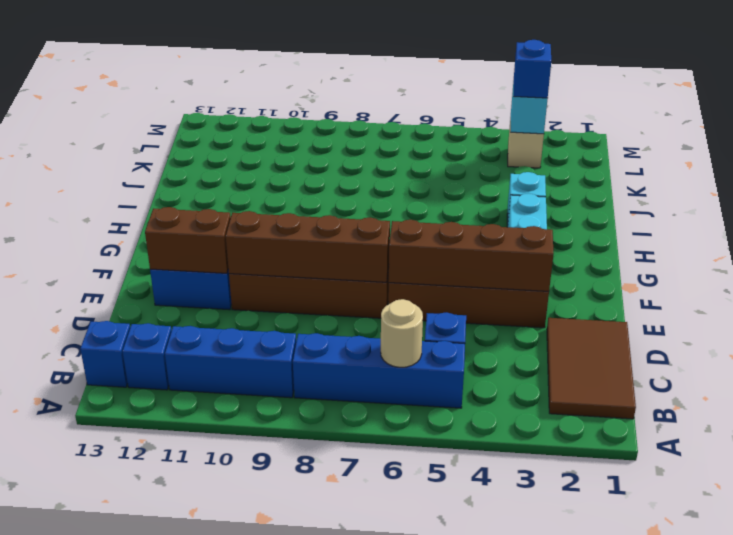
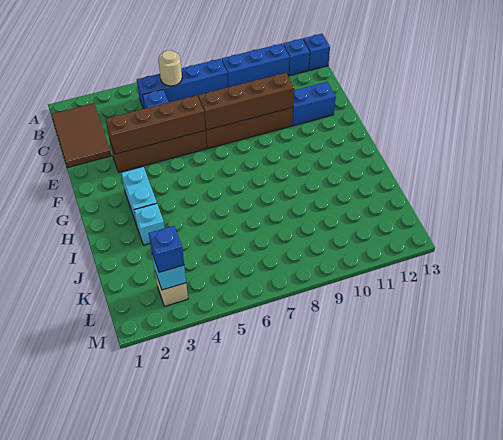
brown 1x2 brick [145,207,231,273] -> none

